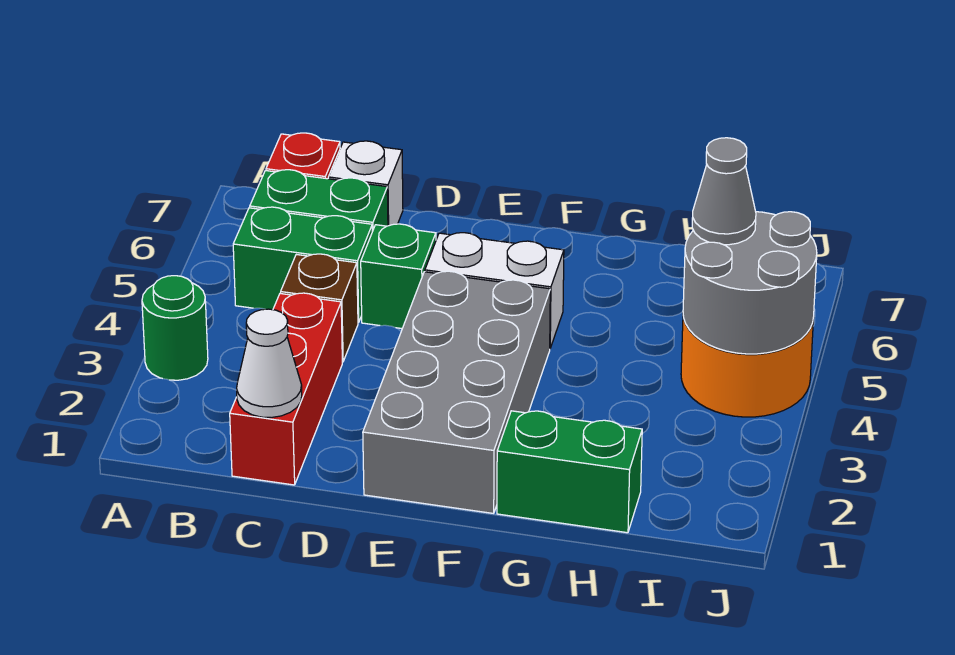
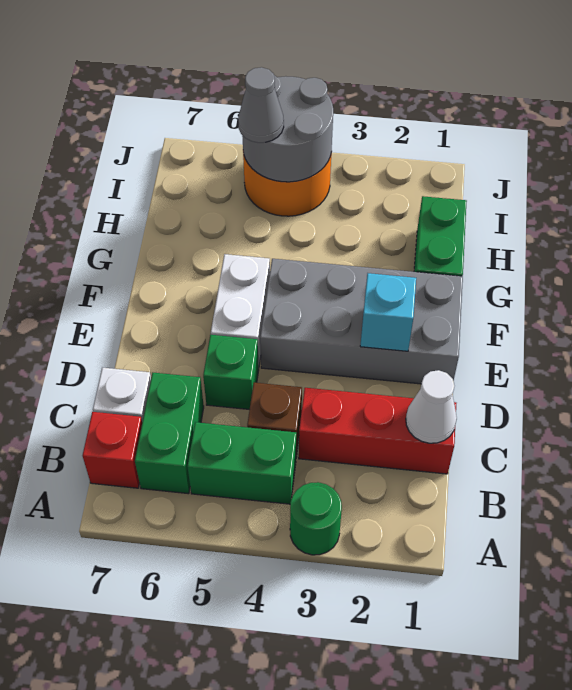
green 1x2 brick [233,207,372,323] -> green 1x2 brick turned to [187,422,296,504]
none -> cyan 1x1 brick [360,273,416,351]

